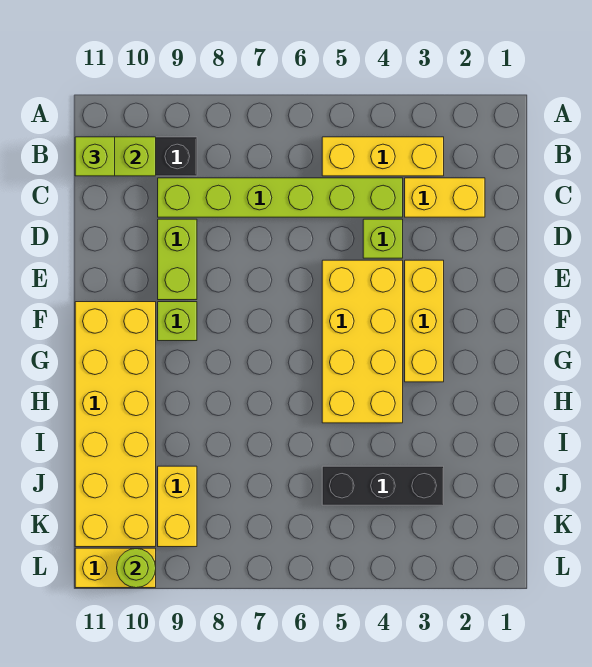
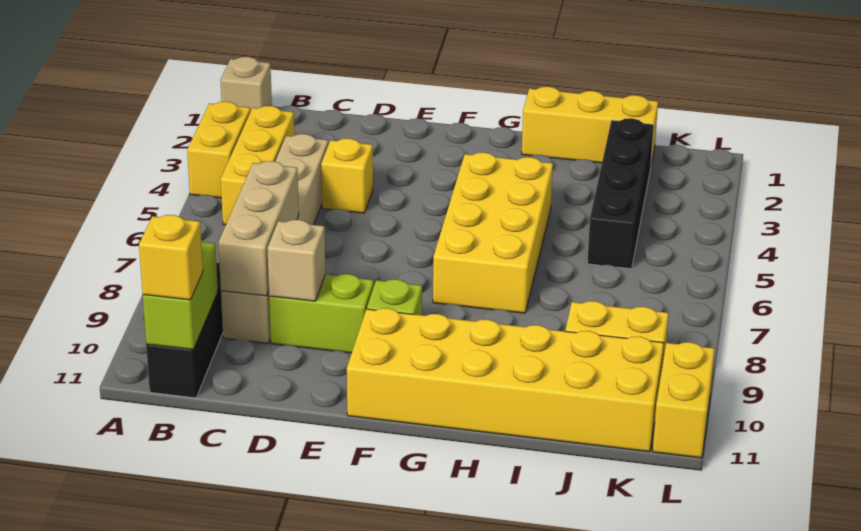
none -> tan 1x1 brick [221,57,272,111]
lime 1x1 brick [75,137,115,176] -> yellow 1x1 brick [139,215,203,300]
yellow 1x2 brick [405,178,485,217] -> yellow 1x2 brick moved to [187,102,251,198]
lime 1x6 brick [158,178,403,217] -> tan 1x6 brick [221,134,328,343]
none -> tan 1x3 brick [218,161,299,296]
lime 1x1 brick [363,219,403,258] -> yellow 1x1 brick [321,139,373,213]
none -> tan 1x1 brick [268,220,325,301]
yellow 1x3 brick [405,260,444,382] -> yellow 1x3 brick moved to [522,87,658,164]
yellow 2x4 brick [322,260,403,423] -> yellow 2x4 brick turned to [433,152,553,313]
black 1x3 brick [322,466,444,505] -> black 1x4 brick [587,118,654,269]
lime 1x1 round brick [117,548,156,588] -> none

